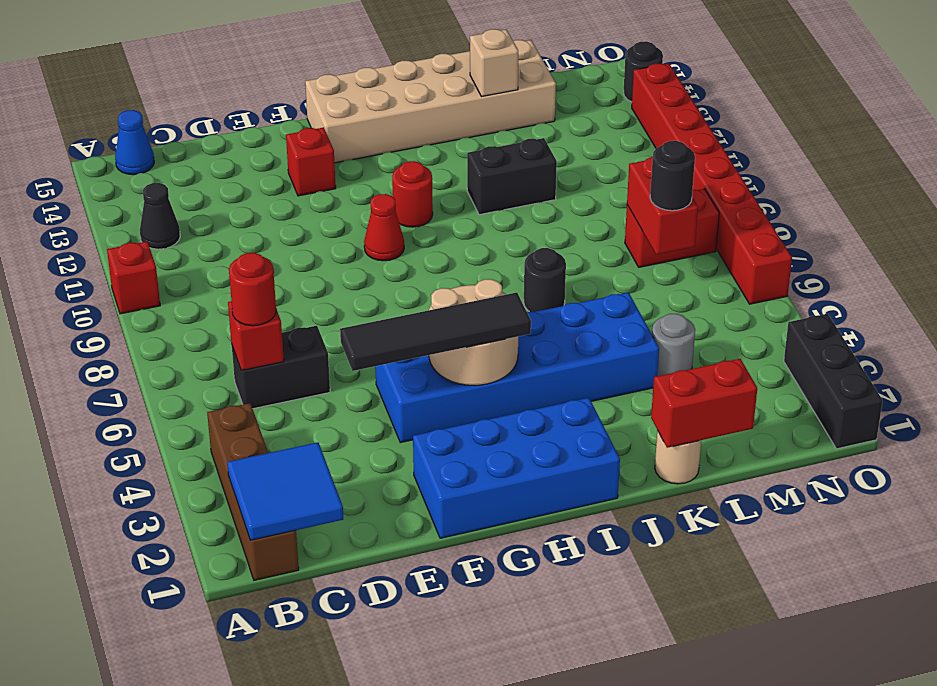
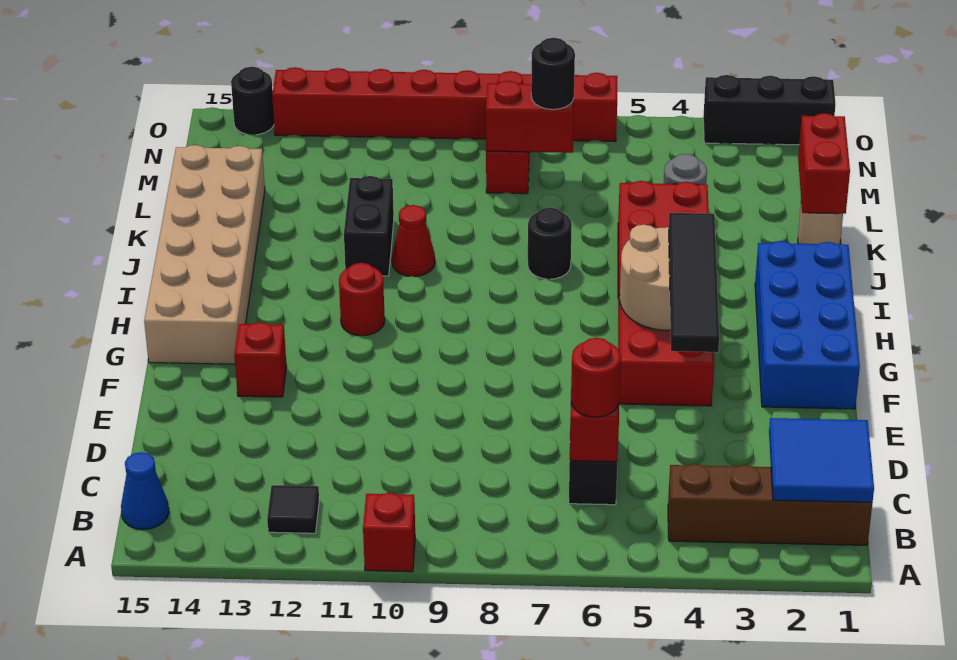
black 1x1 cone [140,183,180,249] -> black 1x1 tile [267,485,319,533]
blue 2x6 brick [375,293,659,443] -> red 2x6 brick [618,181,714,406]
red 1x1 cone [364,194,404,261] -> red 1x1 cone moved to [392,205,435,277]
tan 1x1 brick [470,29,518,97] -> none

